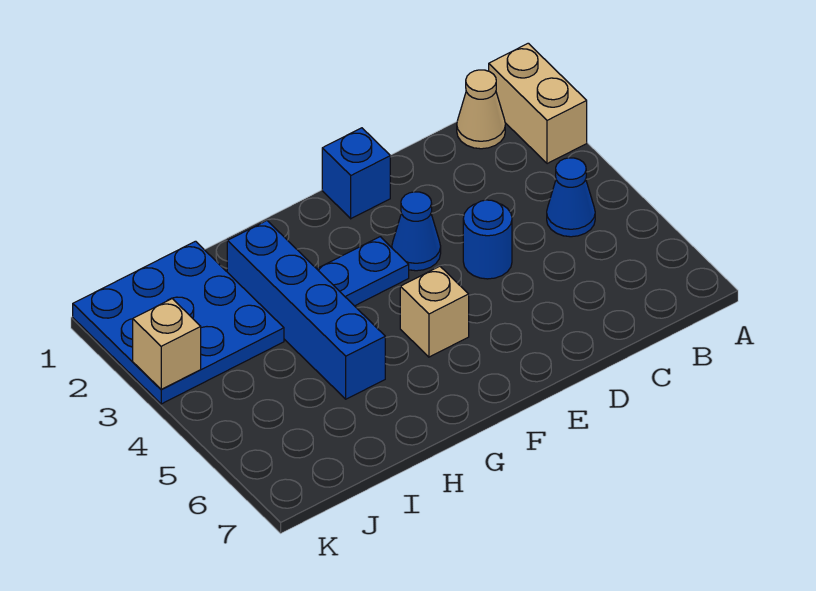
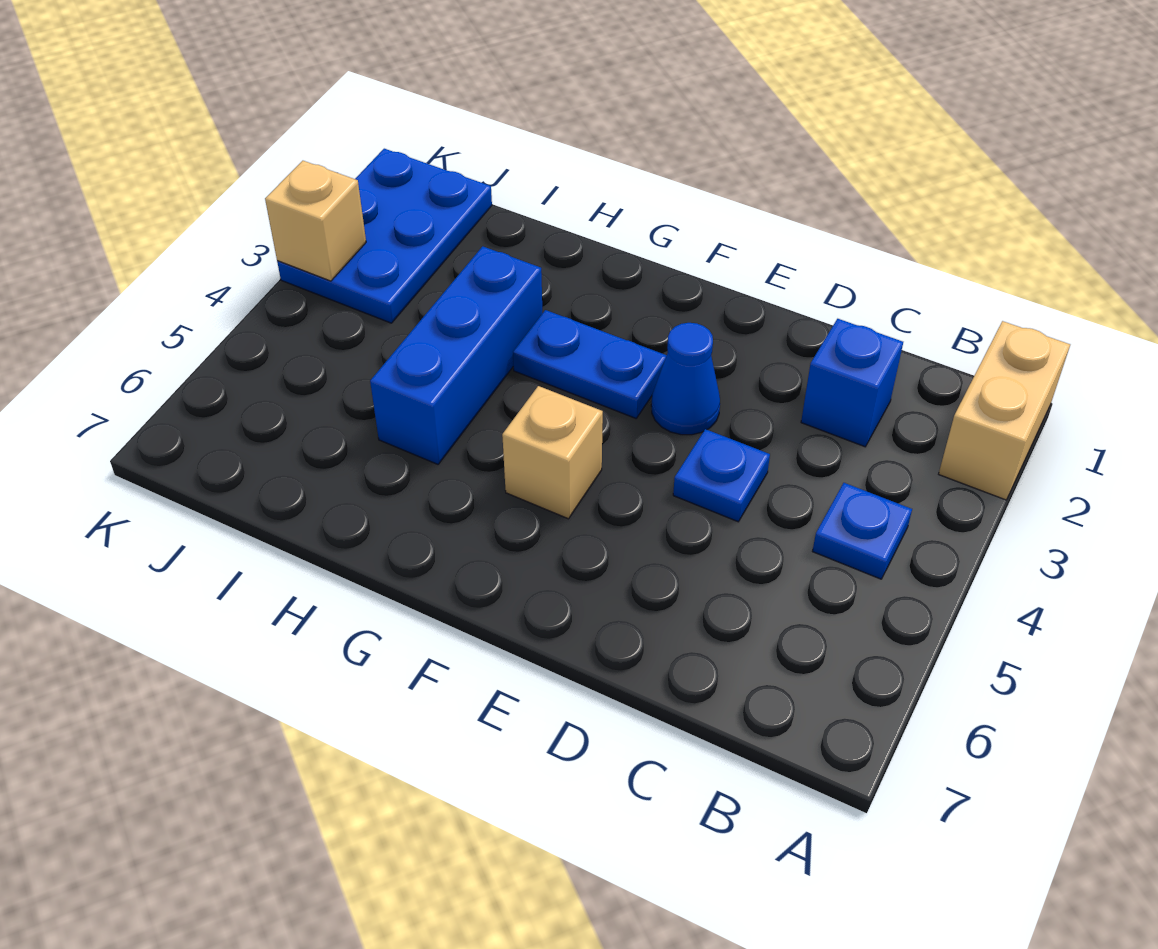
tan 1x1 cone [457,70,505,149] -> none
blue 1x1 cone [547,158,595,237] -> blue 1x1 plate [812,483,912,579]
blue 1x1 round brick [463,200,512,279] -> blue 1x1 plate [673,429,770,522]
blue 1x1 brick [322,128,390,219] -> blue 1x1 brick moved to [801,319,903,447]
blue 1x4 brick [227,221,385,399] -> blue 1x3 brick [370,246,542,464]
blue 3x3 plate [73,241,284,404] -> blue 2x3 plate [277,149,492,323]

